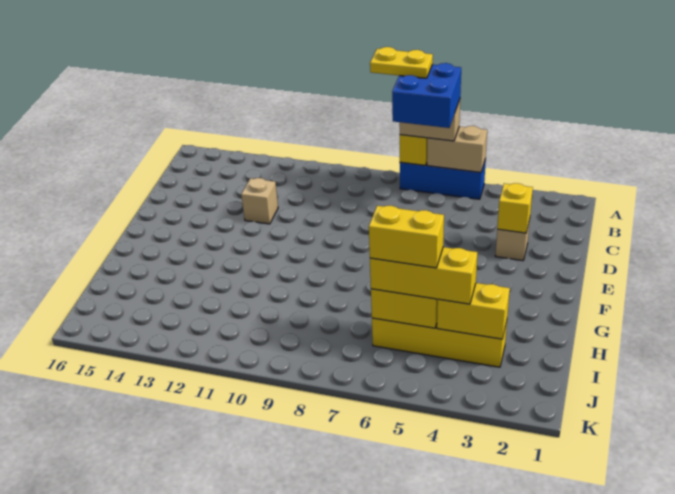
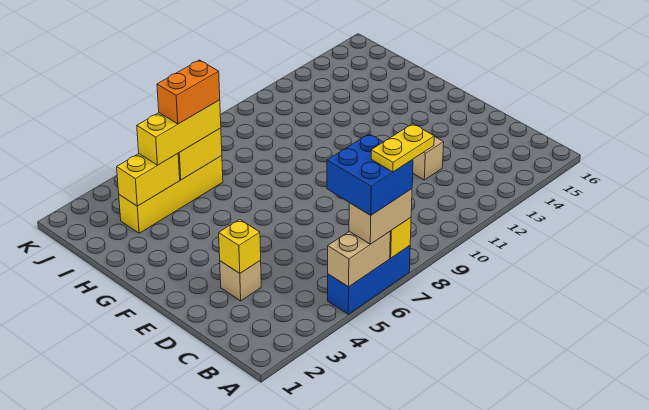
yellow 1x2 brick [369,206,444,268] -> orange 1x2 brick [157,60,220,124]

